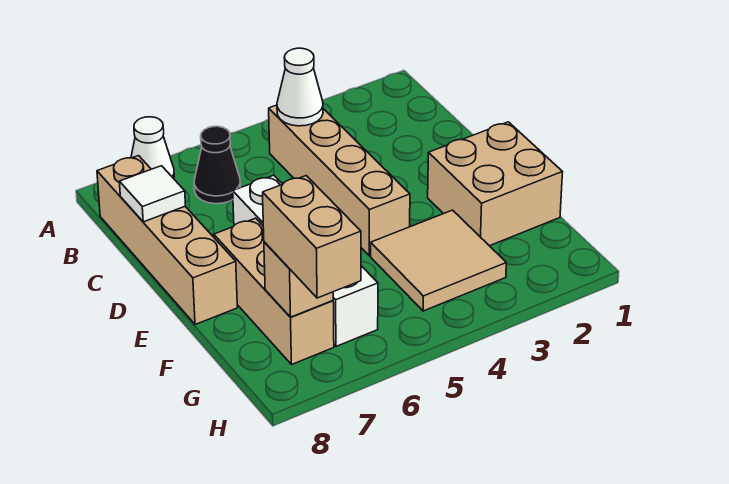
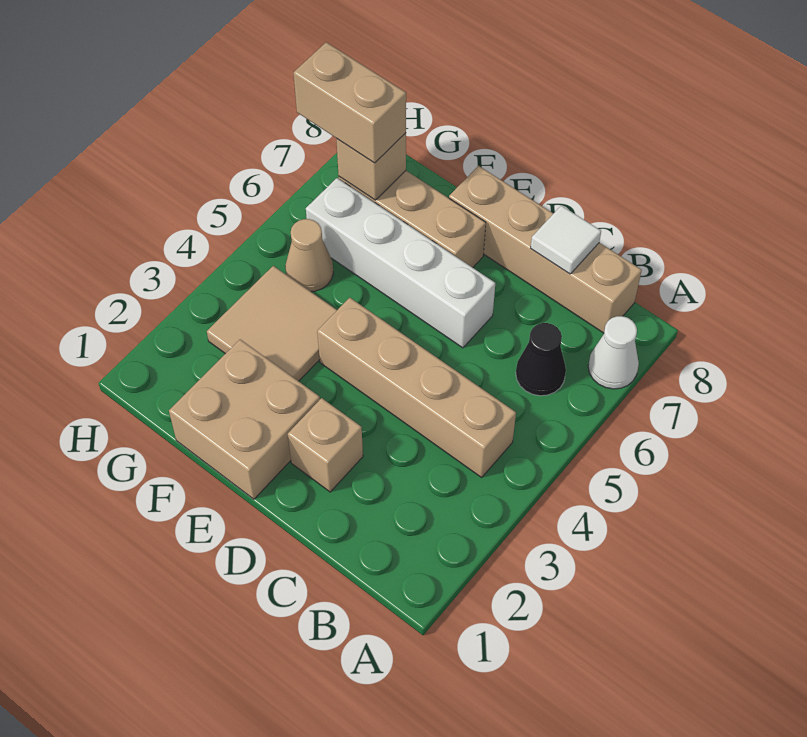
white 1x1 cone [277,48,323,126] -> none
none -> tan 1x1 brick [288,398,363,492]
none -> tan 1x1 cone [285,219,333,292]

